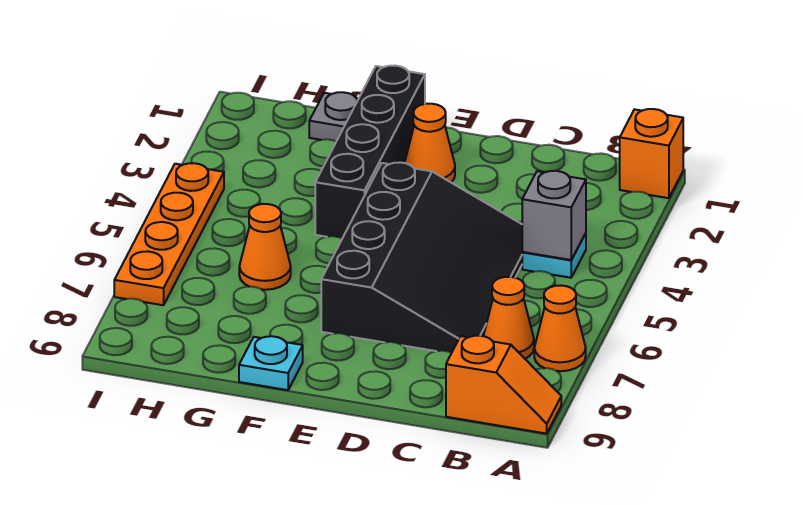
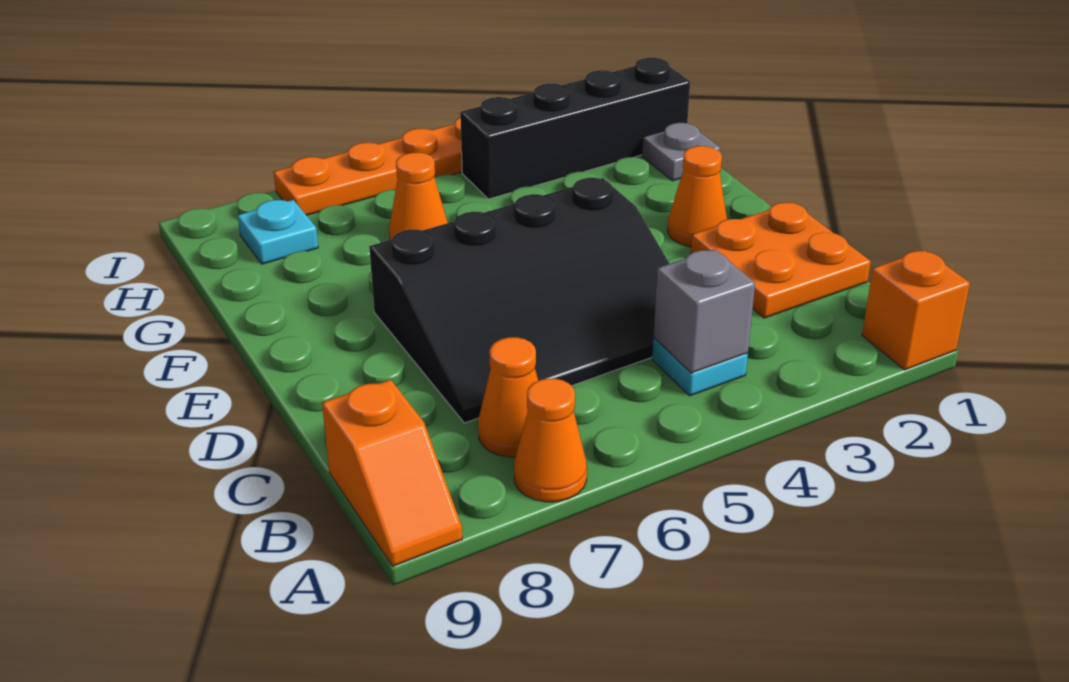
none -> orange 2x2 plate [691,202,871,318]
black 1x4 brick [315,66,425,238] -> black 1x4 brick moved to [460,58,690,199]
cyan 1x1 plate [239,336,303,390] -> cyan 1x1 plate moved to [238,200,318,264]

